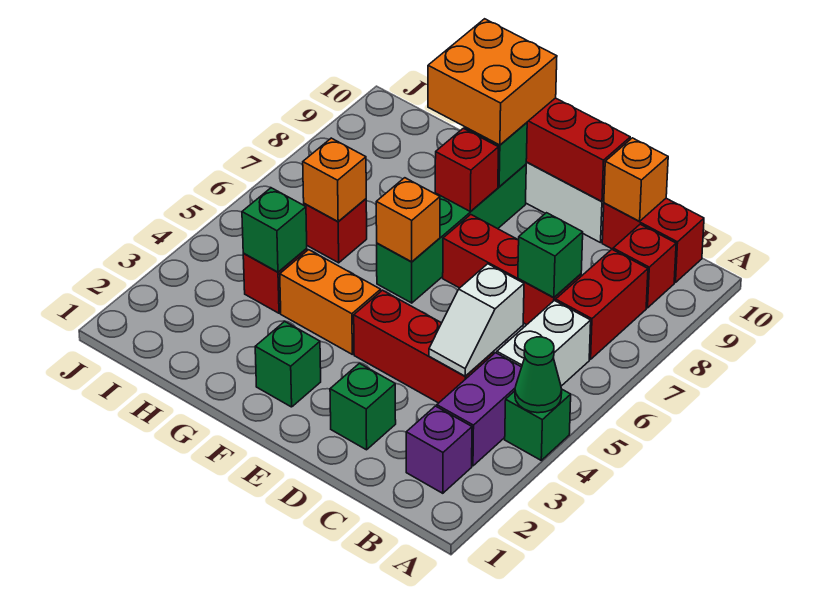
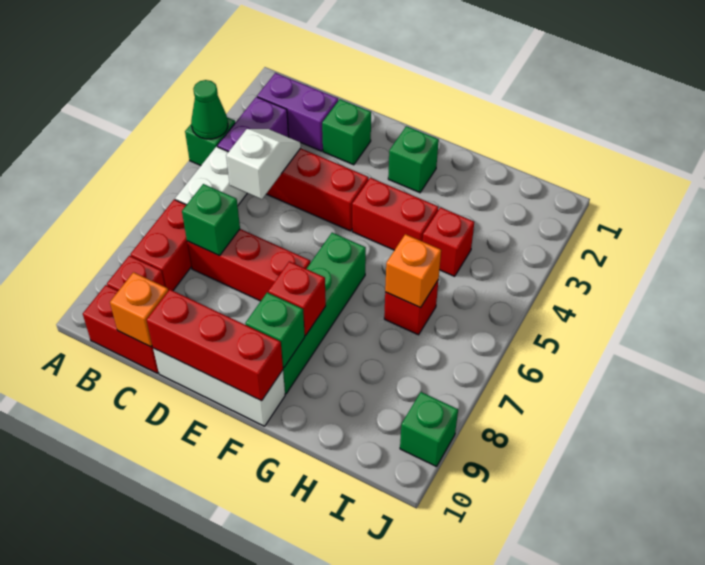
purple 1x1 brick [406,406,472,493] -> purple 1x2 brick [257,73,338,151]
orange 1x2 brick [280,250,381,354] -> red 1x2 brick [352,178,439,250]
orange 1x1 brick [376,178,440,262] -> none
orange 2x2 brick [428,19,557,145] -> none
green 1x1 brick [242,188,307,272] -> green 1x1 brick moved to [400,392,458,467]

